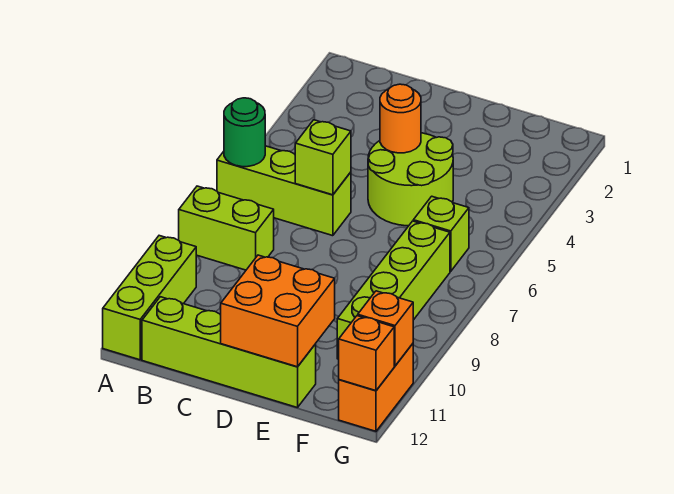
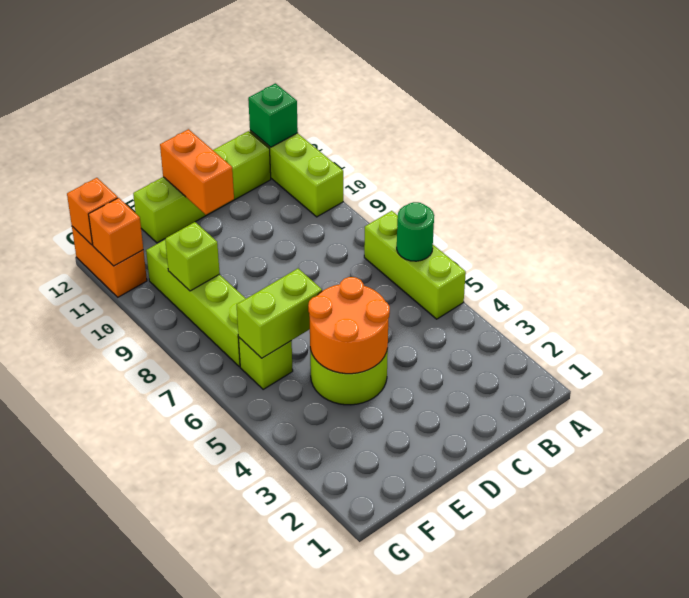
lime 1x3 brick [217,146,351,236] -> lime 1x3 brick turned to [364,211,466,319]
lime 1x2 brick [179,186,274,270] -> lime 1x2 brick moved to [237,268,322,358]
none -> green 1x1 brick [248,83,298,147]
lime 1x1 brick [295,120,351,195] -> lime 1x1 brick moved to [165,222,220,291]
orange 1x1 round brick [380,84,421,153] -> orange 2x2 round brick [308,277,390,374]
orange 2x2 brick [221,255,335,367] -> orange 1x2 brick [160,129,234,215]

